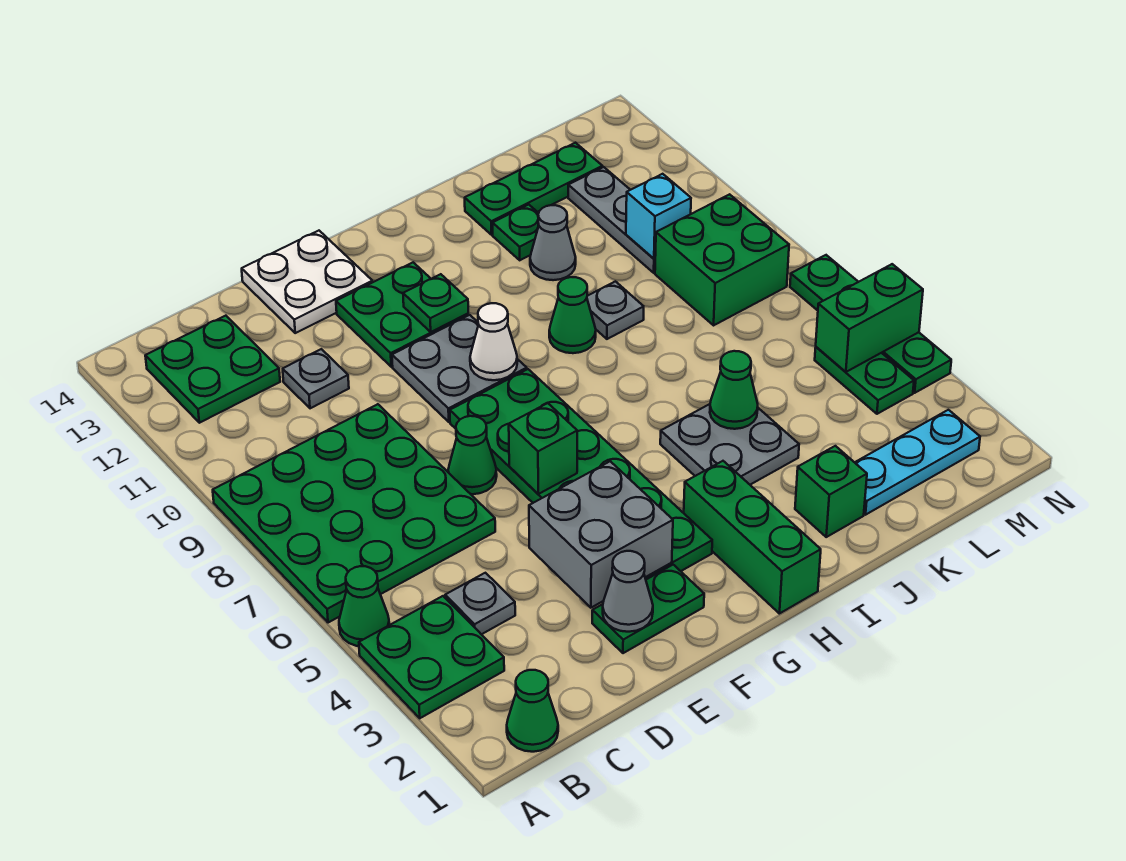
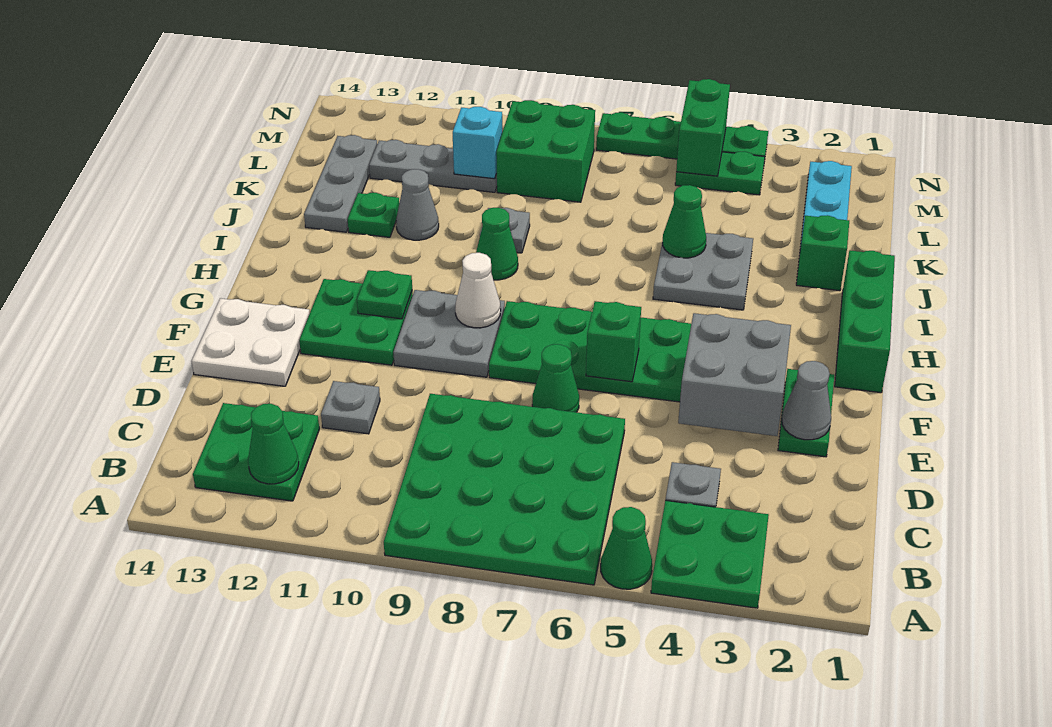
green 1x1 cone [507,670,558,752] -> green 1x1 cone moved to [248,404,299,484]
green 1x3 brick [684,461,821,614] -> green 1x3 brick turned to [835,250,895,393]
green 1x3 plate [465,143,602,235] -> grey 1x3 plate [304,135,377,232]

